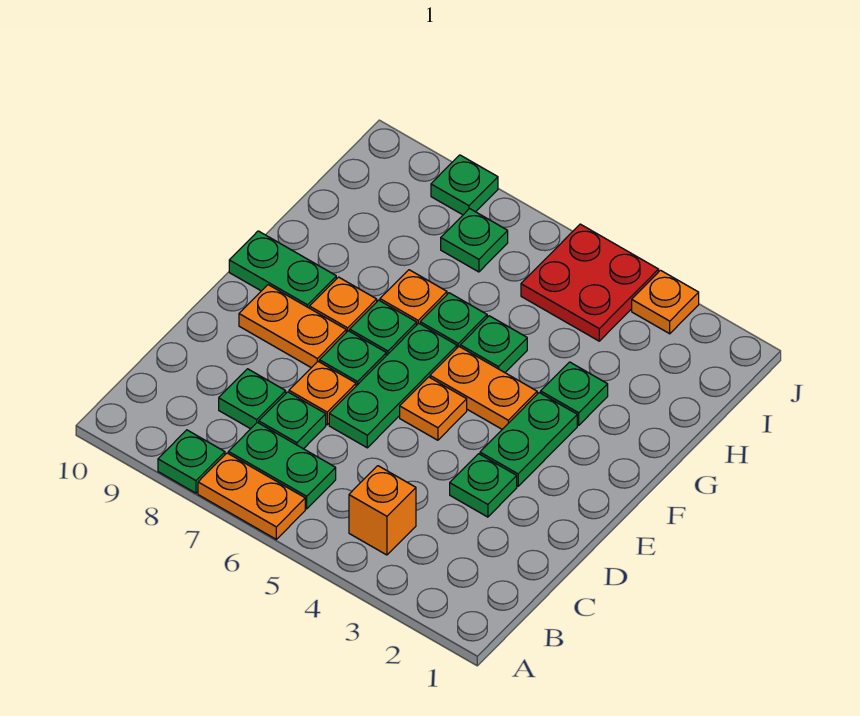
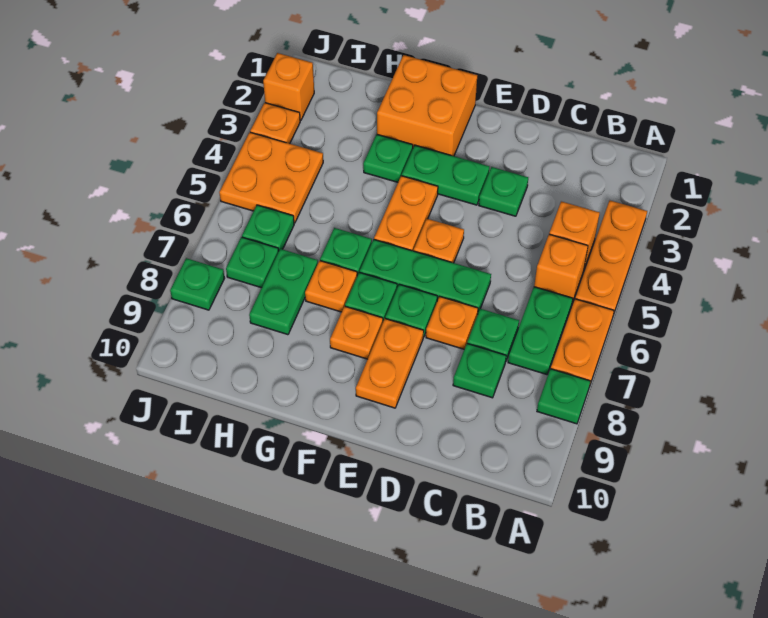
none -> orange 1x3 plate [575,201,647,315]
none -> orange 1x1 brick [534,234,588,303]
none -> orange 2x2 brick [377,55,477,156]
green 1x2 plate [229,231,336,308] -> green 1x2 plate moved to [249,249,318,335]
green 1x1 plate [460,316,527,372] -> green 1x1 plate moved to [242,205,294,251]
red 2x2 plate [521,224,659,341] -> orange 2x2 plate [219,132,323,223]
none -> orange 1x1 brick [263,53,314,121]

